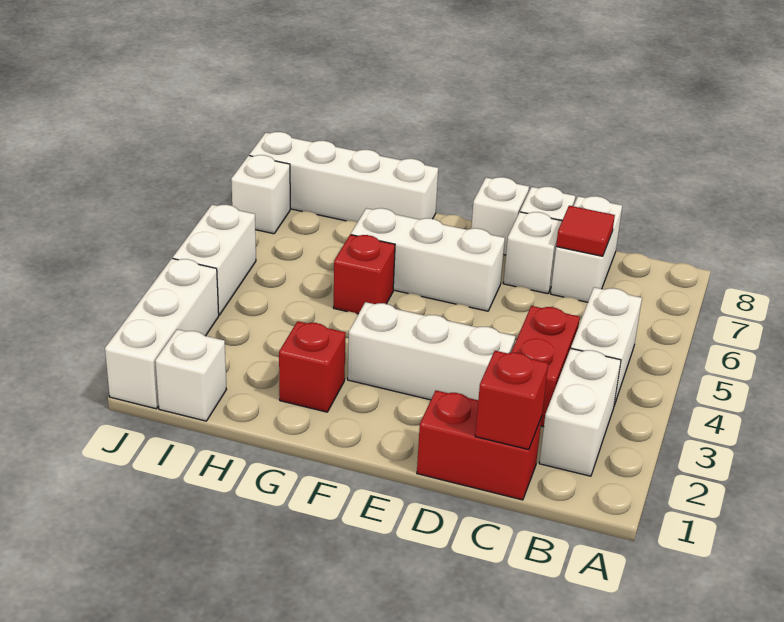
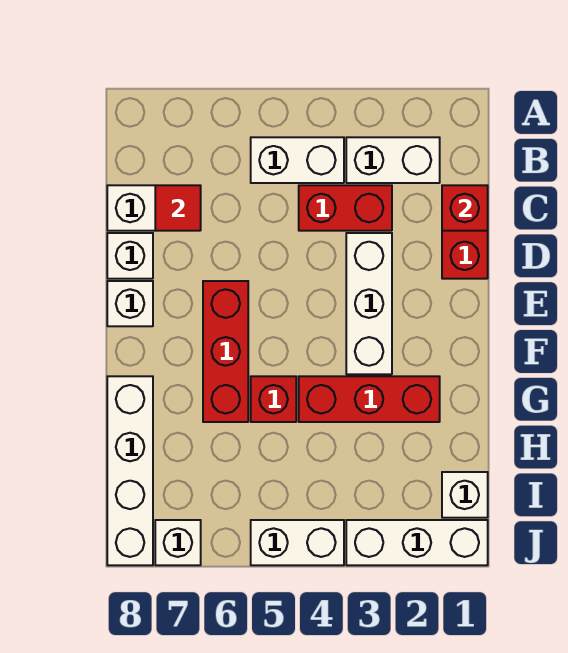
white 1x1 brick [503,212,562,294] -> none
white 1x3 brick [351,208,505,311] -> red 1x3 brick [203,281,248,422]
red 1x1 brick [279,321,345,412] -> red 1x3 brick [299,376,440,422]

